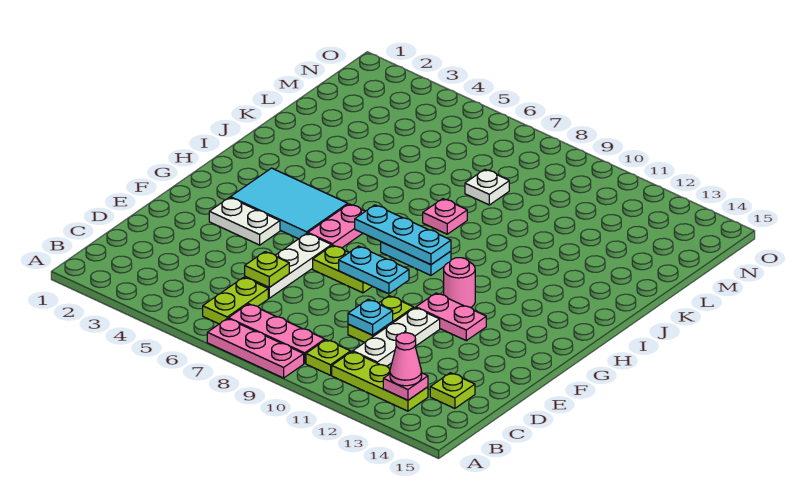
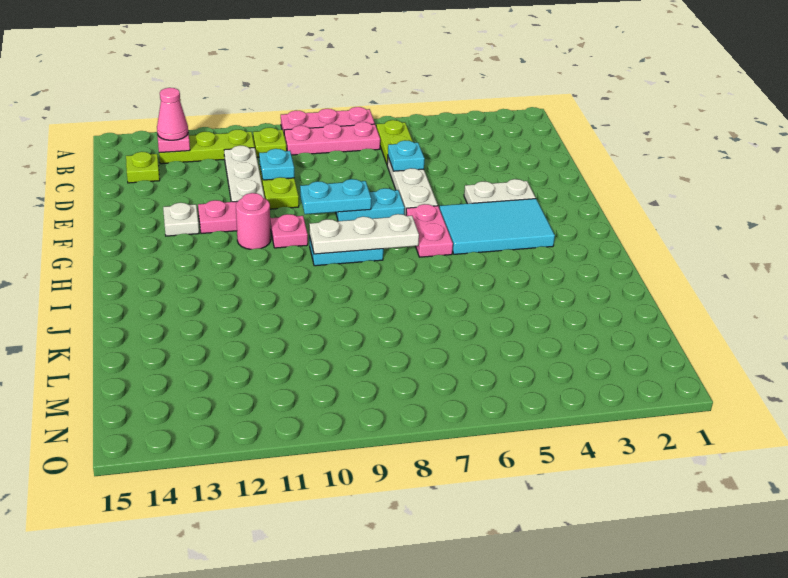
lime 1x1 plate [245,252,289,287] -> cyan 1x1 plate [388,140,425,171]
lime 1x2 plate [313,245,372,293] -> cyan 1x2 plate [336,188,405,221]
cyan 1x3 plate [355,205,451,265] -> white 1x3 plate [309,214,419,254]
pink 1x1 plate [423,199,467,234] -> pink 1x1 plate moved to [270,214,308,248]
white 1x1 plate [465,169,509,205] -> white 1x1 plate moved to [163,203,199,236]

